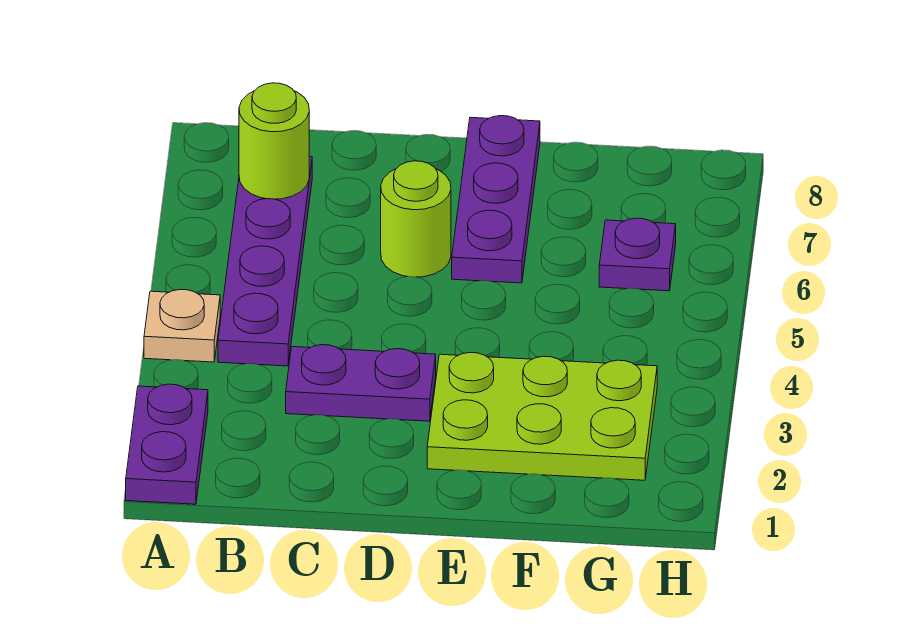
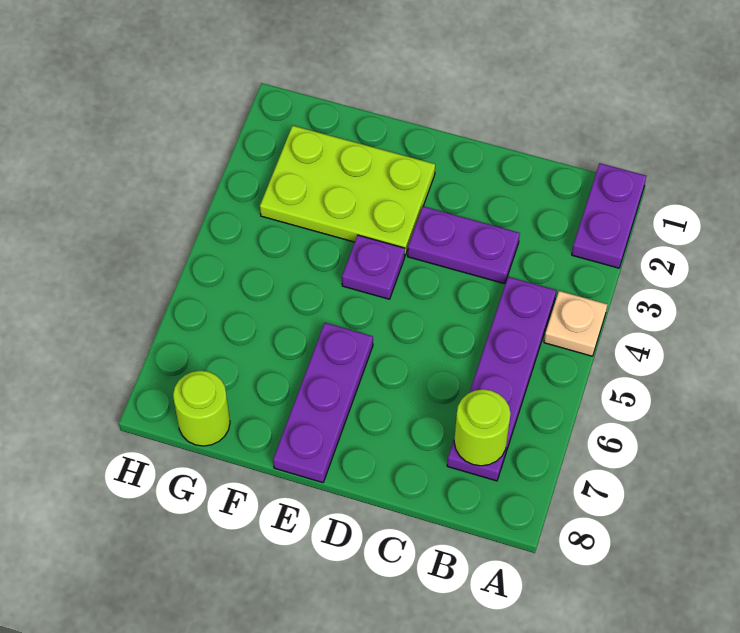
lime 1x1 round brick [381,161,451,277] -> lime 1x1 round brick moved to [173,371,230,446]
purple 1x1 plate [599,218,676,291] -> purple 1x1 plate moved to [342,235,405,299]

